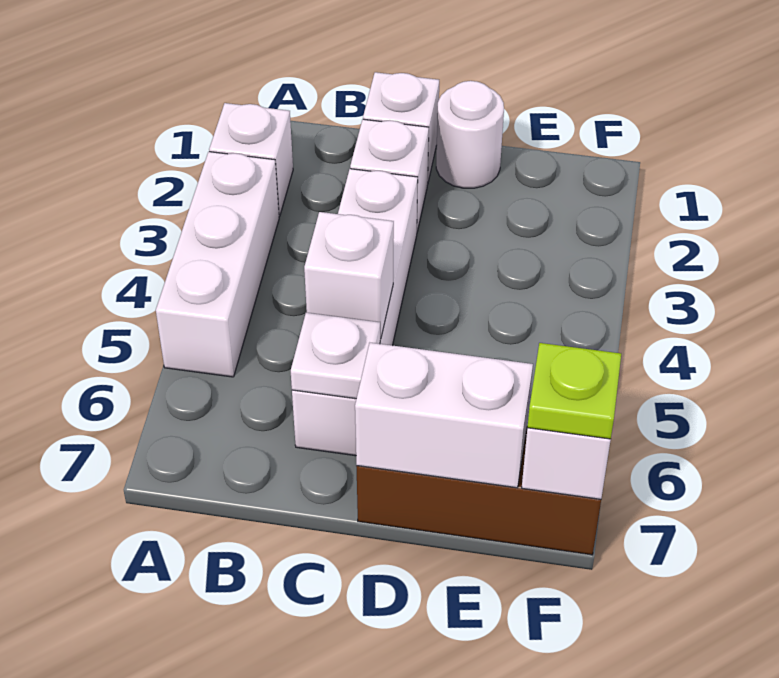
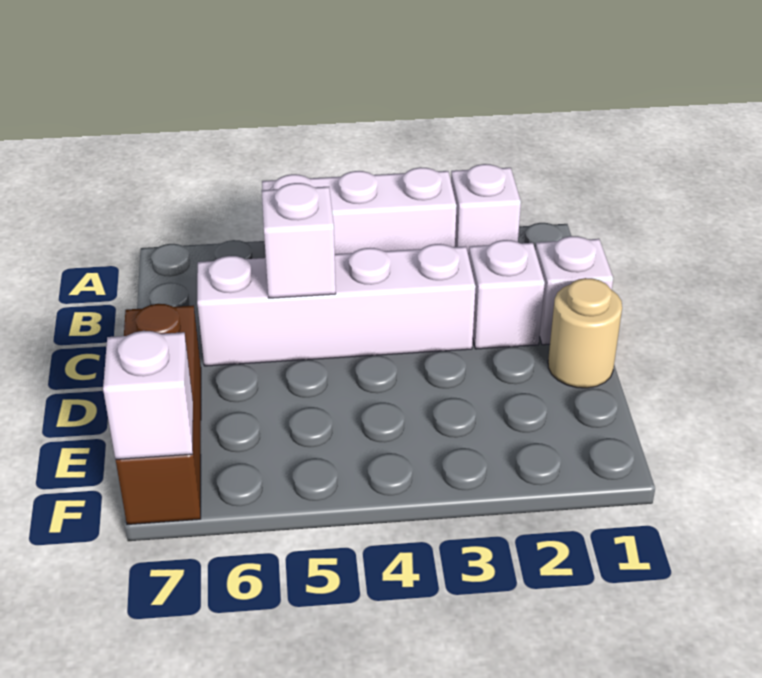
white 1x1 plate [291,313,380,399] -> none
white 1x1 round brick [436,81,504,188] -> tan 1x1 round brick [548,278,622,388]
white 1x2 brick [355,343,533,488] -> none
lime 1x1 plate [527,343,621,439] -> none

